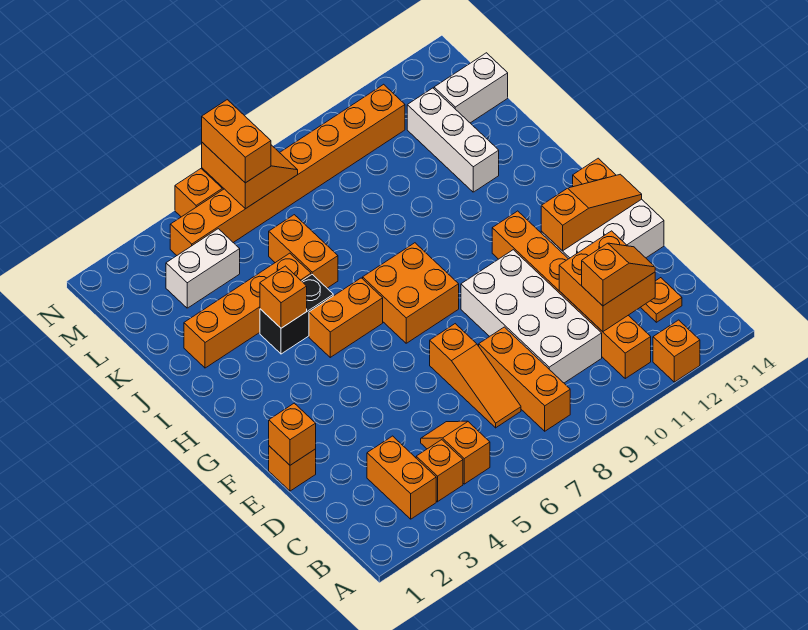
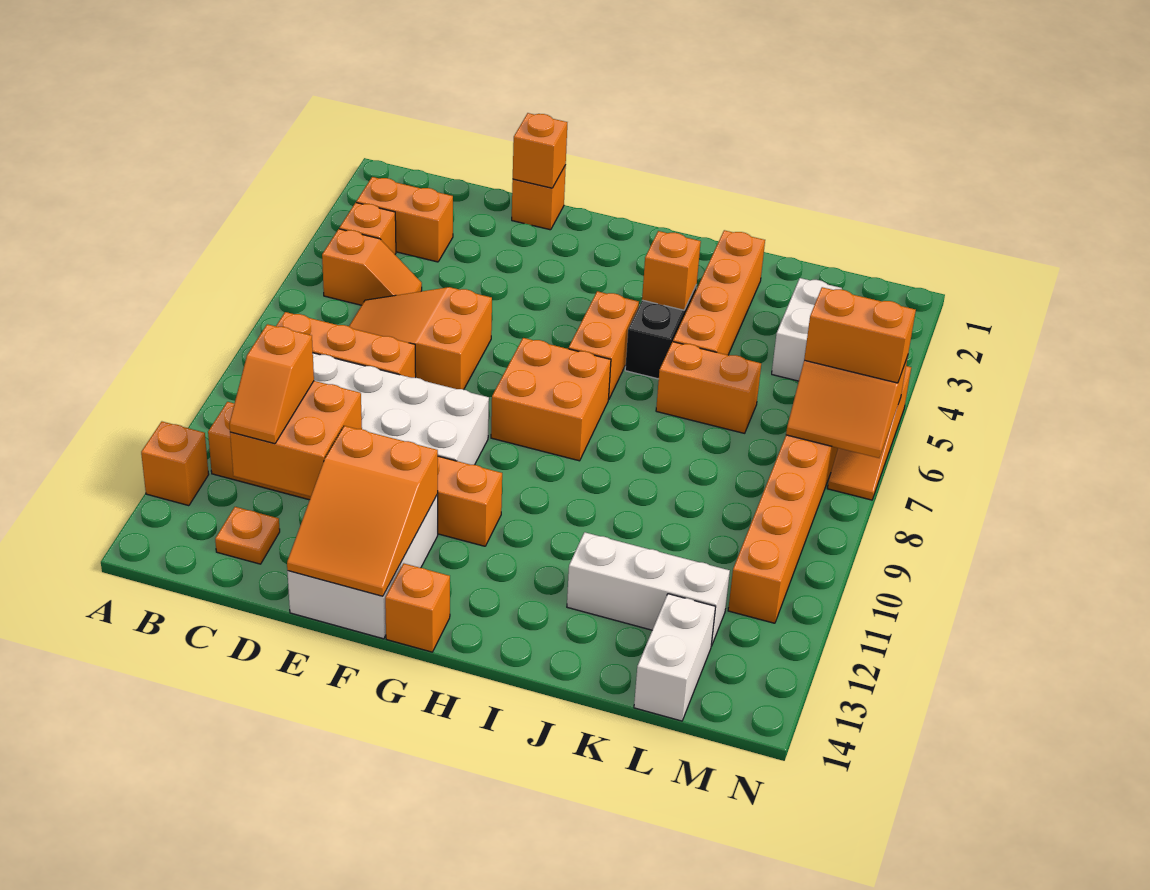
orange 1x3 slope [430,324,521,428] -> orange 2x3 slope [349,287,492,390]
orange 1x3 slope [541,174,642,251] -> orange 2x3 slope [287,426,438,596]

